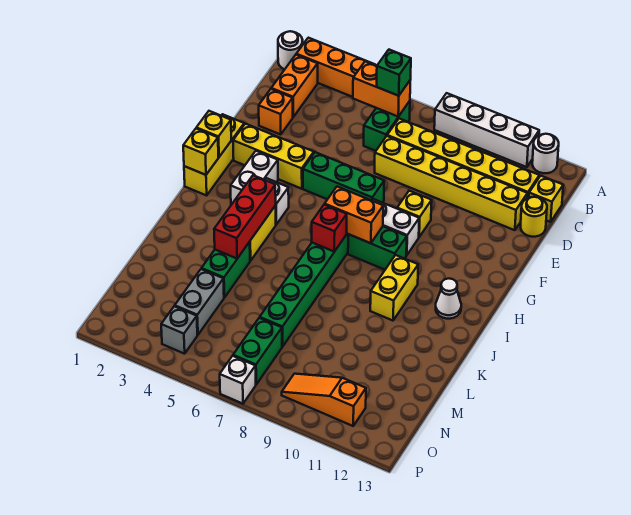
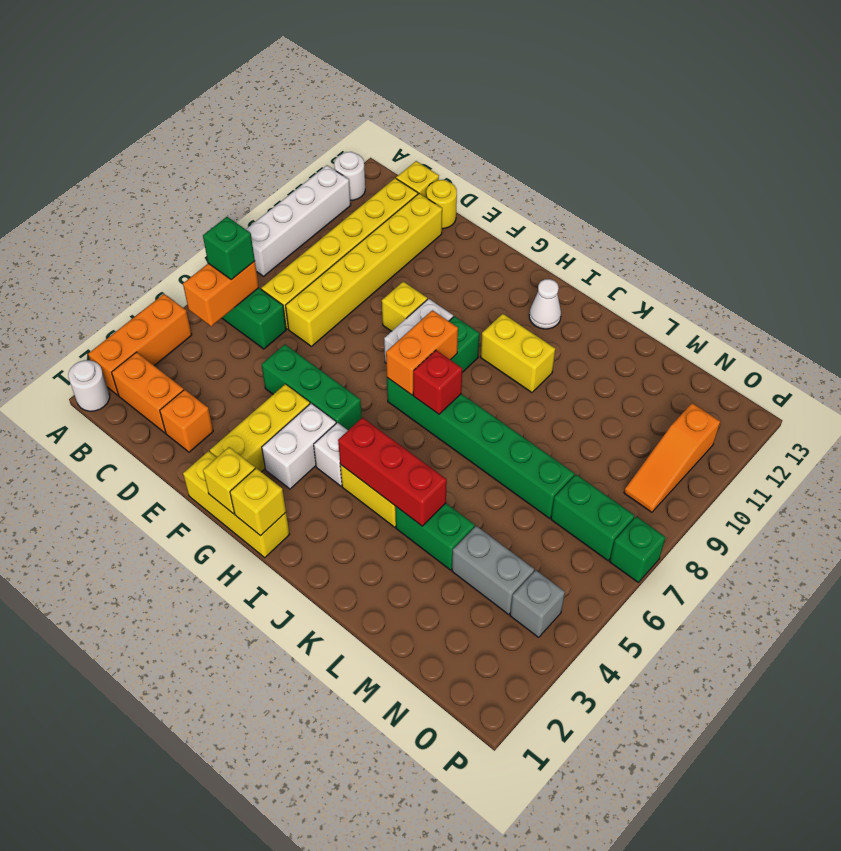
green 1x3 brick [303,152,384,203] -> green 1x3 brick turned to [262,344,362,430]
white 1x2 brick [231,151,278,205] -> white 1x2 brick turned to [262,403,336,489]
white 1x1 brick [220,356,256,404] -> green 1x1 brick [610,517,666,582]

